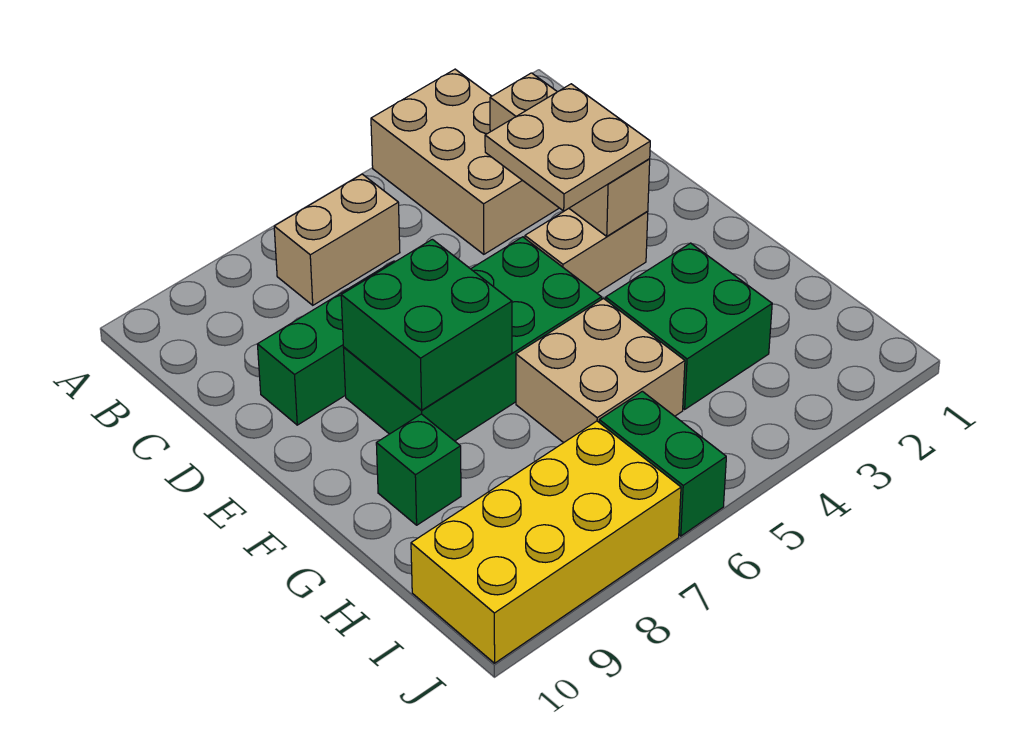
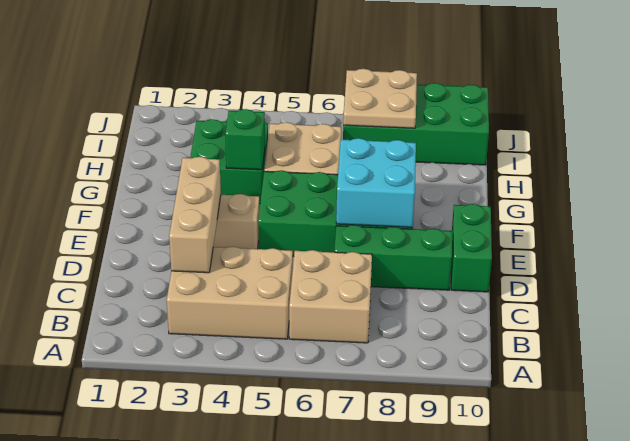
tan 2x3 brick [371,69,559,254] -> tan 2x3 brick turned to [167,247,293,339]
tan 1x2 brick [274,174,400,305] -> tan 2x2 brick [289,250,372,343]
tan 2x2 plate [485,84,650,211] -> tan 2x2 plate moved to [343,69,417,128]
green 2x2 brick [341,239,512,410] -> cyan 2x2 brick [336,138,416,227]
green 1x1 brick [376,414,461,525] -> green 1x1 brick moved to [225,109,265,170]
green 1x2 brick [599,391,726,536] -> green 1x2 brick moved to [451,204,492,292]
yellow 2x4 brick [411,421,681,663] -> green 2x4 brick [343,83,489,165]

